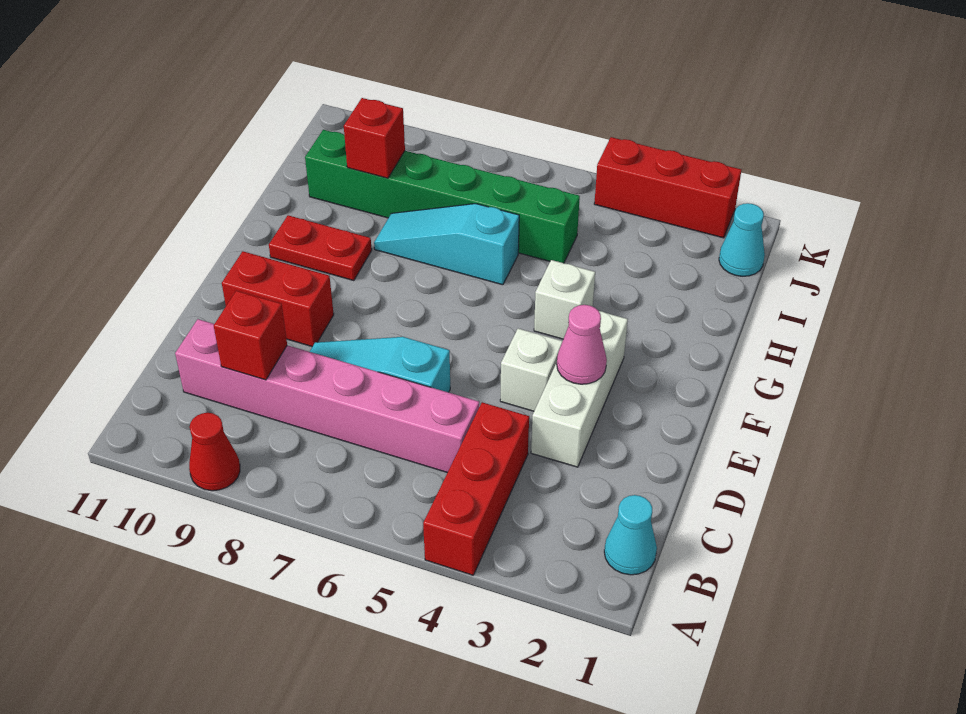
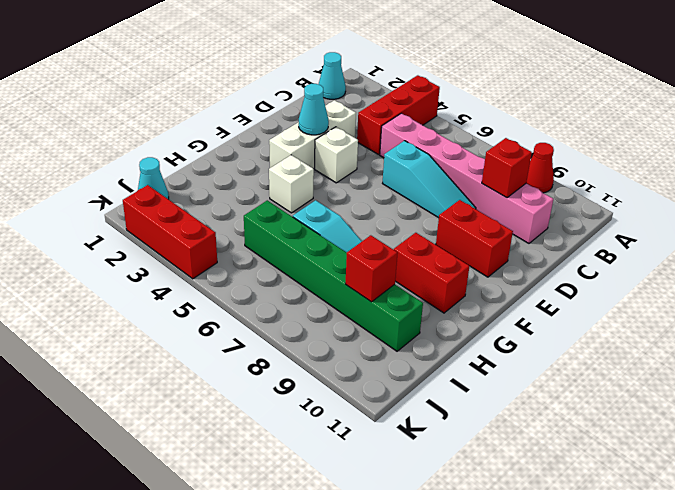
pink 1x1 cone [557,305,607,384] -> cyan 1x1 cone [299,84,329,135]
red 1x2 plate [269,215,372,281] -> red 1x2 brick [394,233,469,313]

